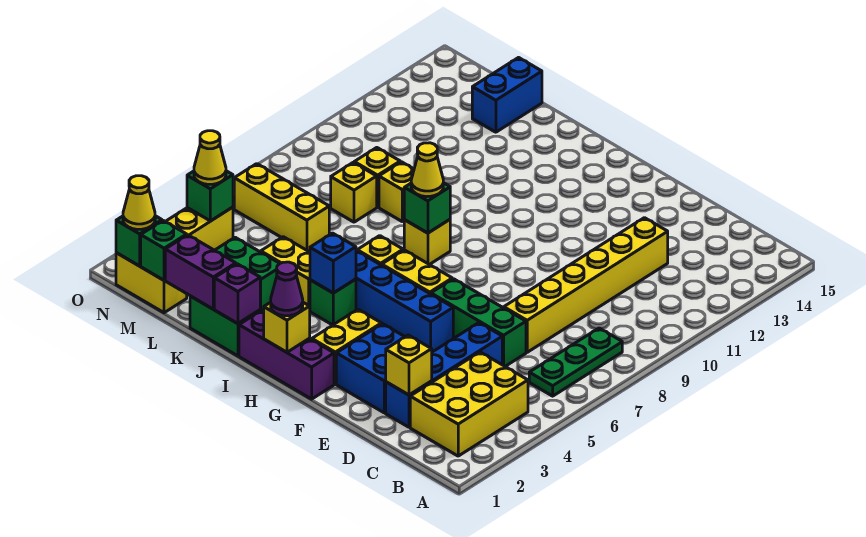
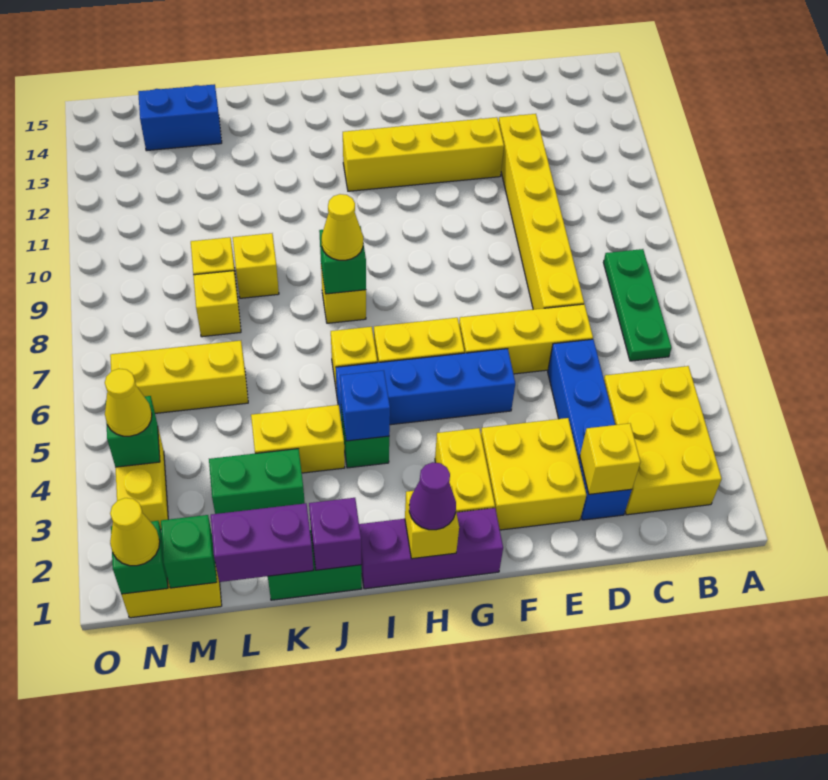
green 1x3 brick [431,279,526,366] -> yellow 1x3 brick [459,304,593,374]
blue 2x2 brick [336,324,405,413] -> yellow 2x2 brick [481,418,586,530]
none -> yellow 1x4 brick [343,117,504,191]
blue 1x2 brick [472,58,542,132] -> blue 1x2 brick turned to [138,84,222,151]

